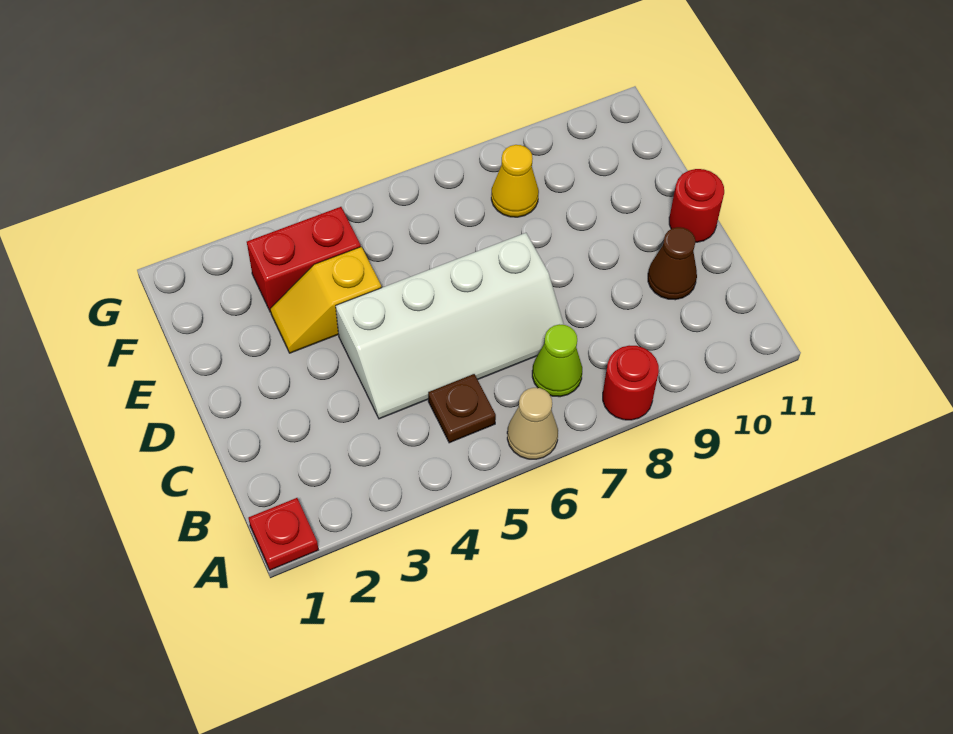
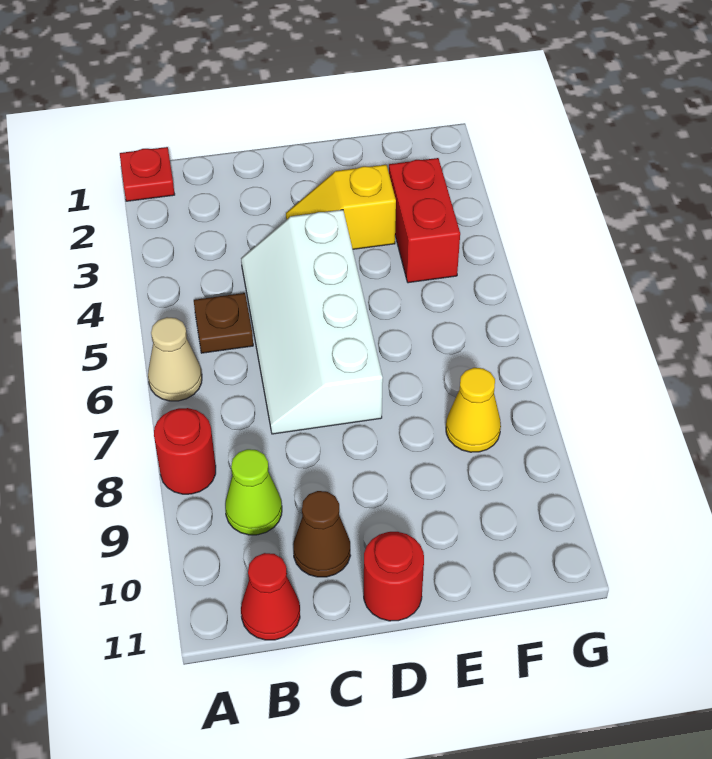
lime 1x1 cone [532,324,582,397] -> lime 1x1 cone moved to [225,449,282,535]
none -> red 1x1 cone [241,553,300,640]
yellow 1x2 slope [270,247,381,353] -> yellow 1x2 slope turned to [286,165,396,249]

